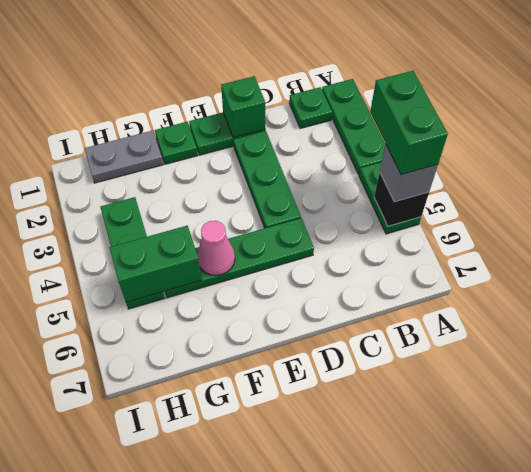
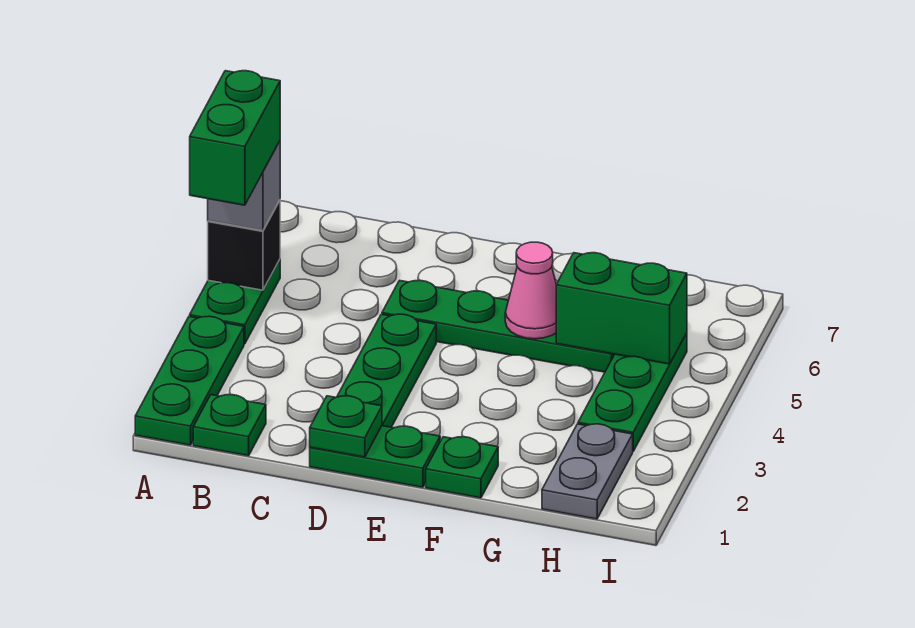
green 1x1 brick [221,76,265,138] -> green 1x1 plate [310,396,382,457]
grey 1x2 plate [85,131,163,183] -> grey 1x2 plate turned to [542,424,633,519]

